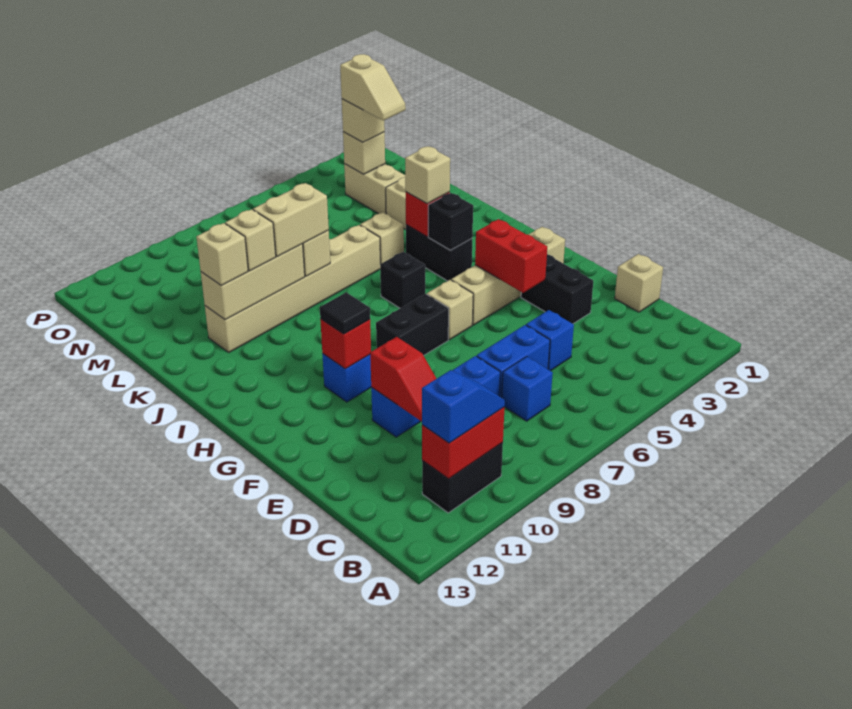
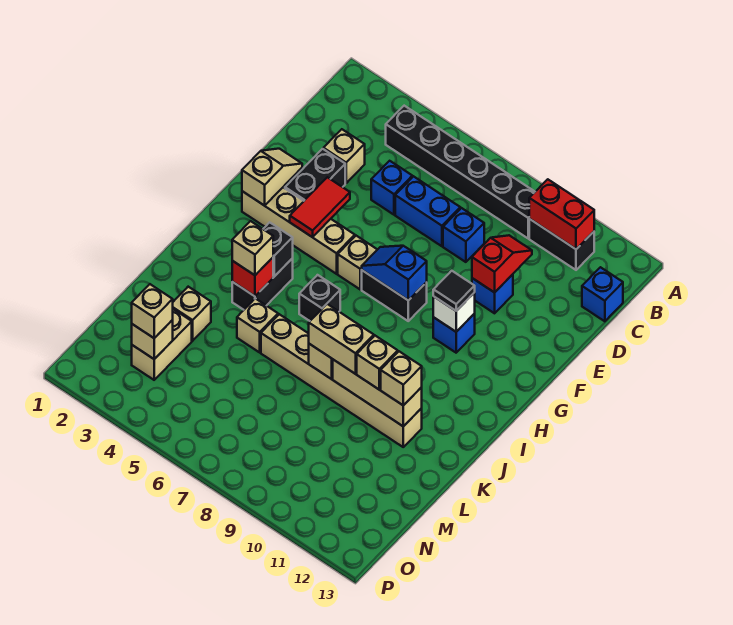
none -> black 1x6 brick [386,106,535,238]
blue 1x2 slope [422,370,505,443] -> blue 1x2 slope moved to [362,246,427,300]
blue 1x1 brick [502,357,553,421] -> blue 1x1 brick moved to [582,267,623,321]
tan 1x1 brick [615,254,663,312] -> tan 1x1 brick moved to [323,129,365,183]
red 1x2 brick [475,219,547,293] -> red 1x2 tile [290,177,350,237]
red 1x1 brick [320,319,371,369] -> white 1x1 brick [433,293,475,332]
tan 1x2 slope [340,54,406,120] -> tan 1x2 slope moved to [242,149,302,206]

